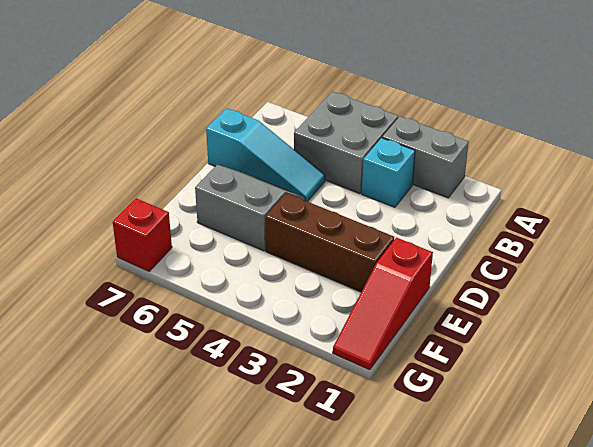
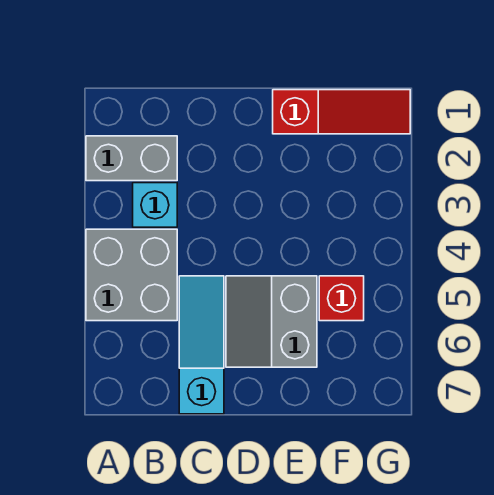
grey 1x2 brick [382,116,469,198] -> grey 1x2 brick turned to [86,136,177,181]
brown 1x3 brick [265,193,394,292] -> none
red 1x1 brick [113,198,172,271] -> red 1x1 brick moved to [319,276,364,321]

